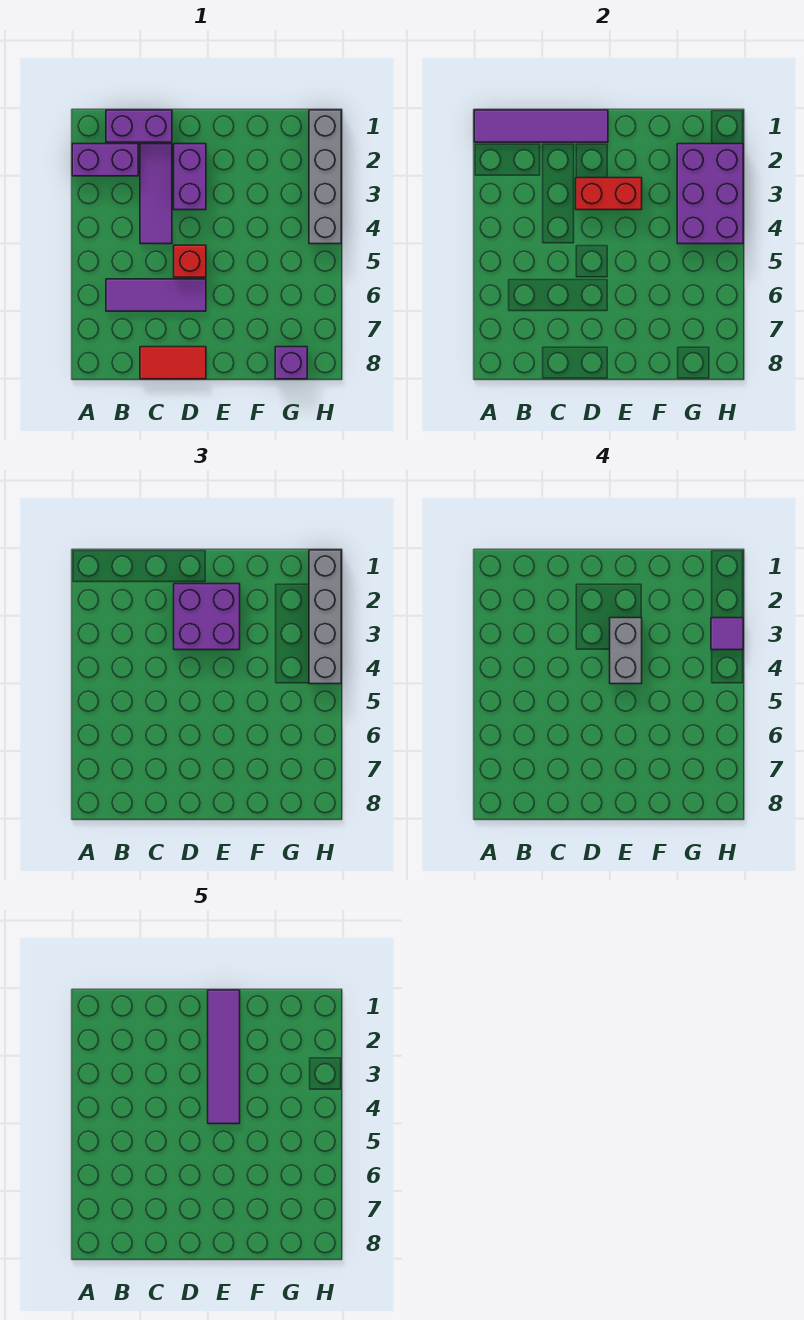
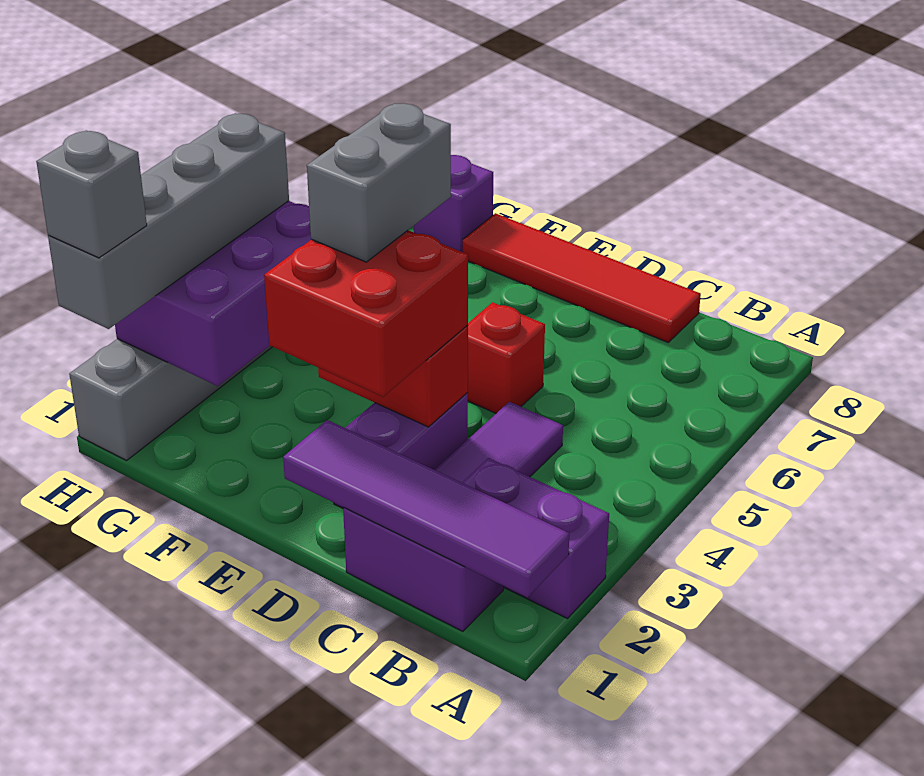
purple 1x3 tile [106,279,206,311] -> none
red 1x2 tile [140,347,206,379] -> red 1x4 tile [463,213,701,342]
purple 2x2 brick [174,584,240,650] -> red 2x2 brick [264,230,468,397]
purple 1x4 tile [208,990,240,1124] -> none
none -> grey 1x1 brick [36,131,147,258]
purple 1x1 tile [711,618,743,650] -> none

